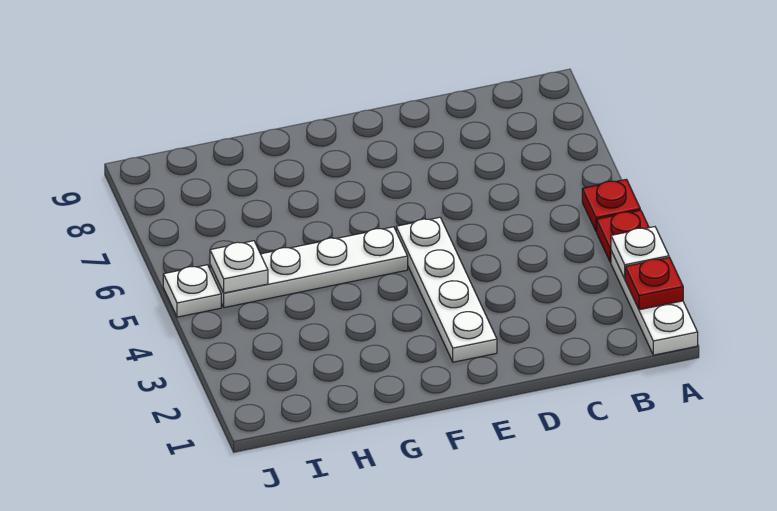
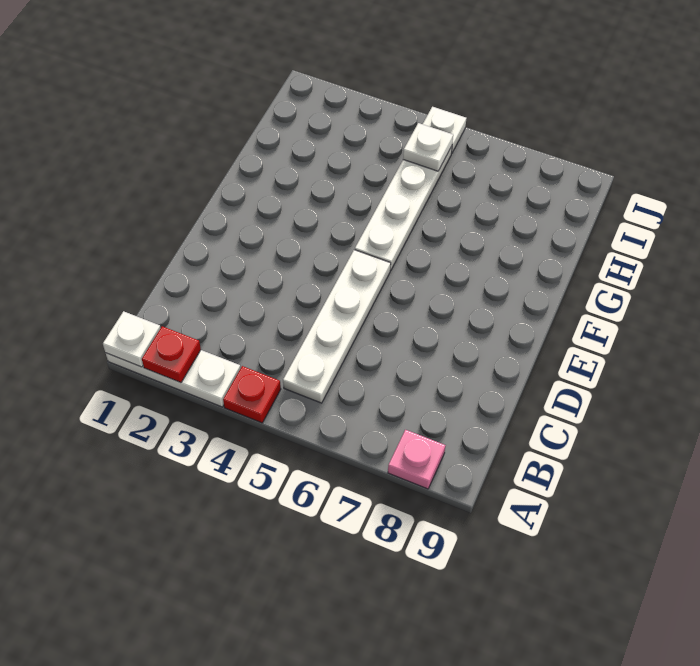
white 1x1 plate [611,227,669,279] -> white 1x1 plate moved to [103,311,161,367]
red 1x1 plate [582,179,640,232] -> none
none -> pink 1x1 plate [388,430,446,489]
white 1x4 plate [396,217,497,362] -> white 1x4 plate turned to [283,250,391,403]

